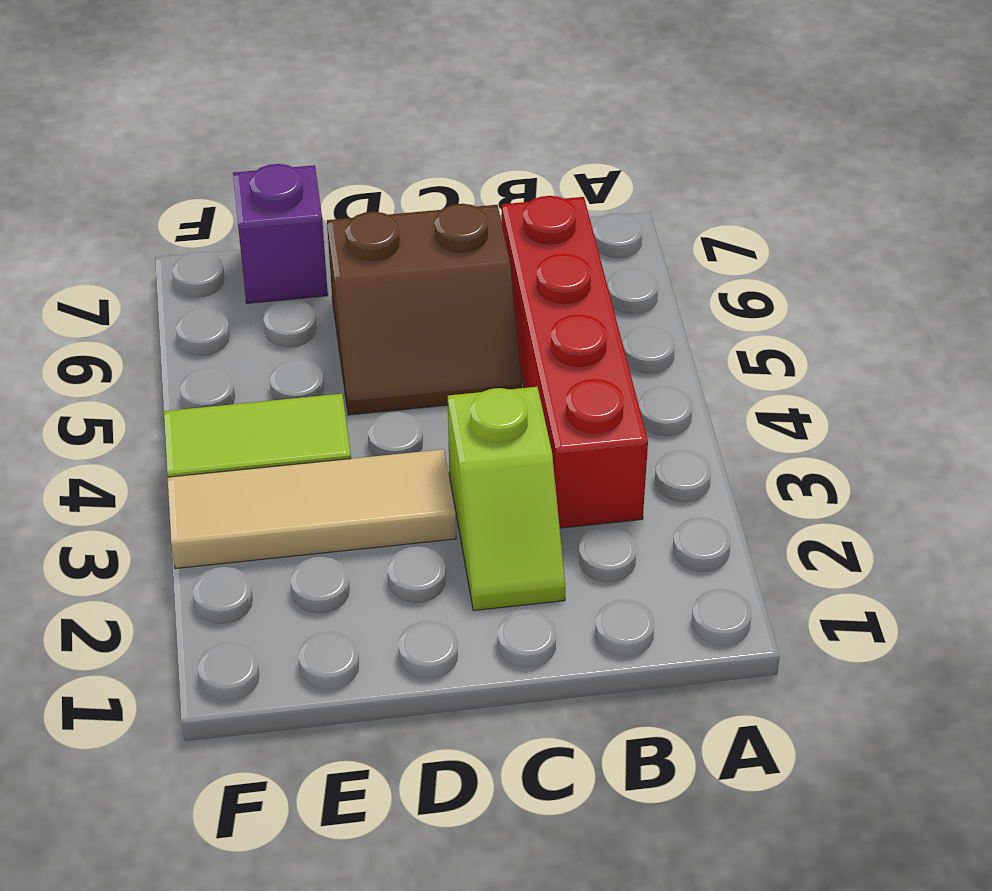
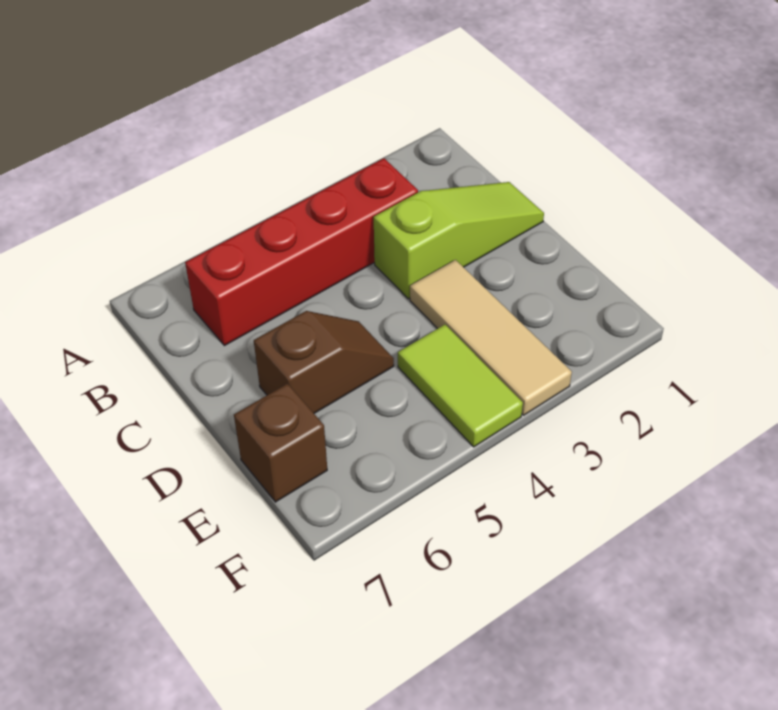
lime 1x2 slope [448,387,565,610] -> lime 1x3 slope [374,182,544,299]
brown 2x2 slope [327,204,522,415] -> brown 1x2 slope [254,311,394,413]
purple 1x1 brick [233,164,328,303] -> brown 1x1 brick [234,384,327,502]

